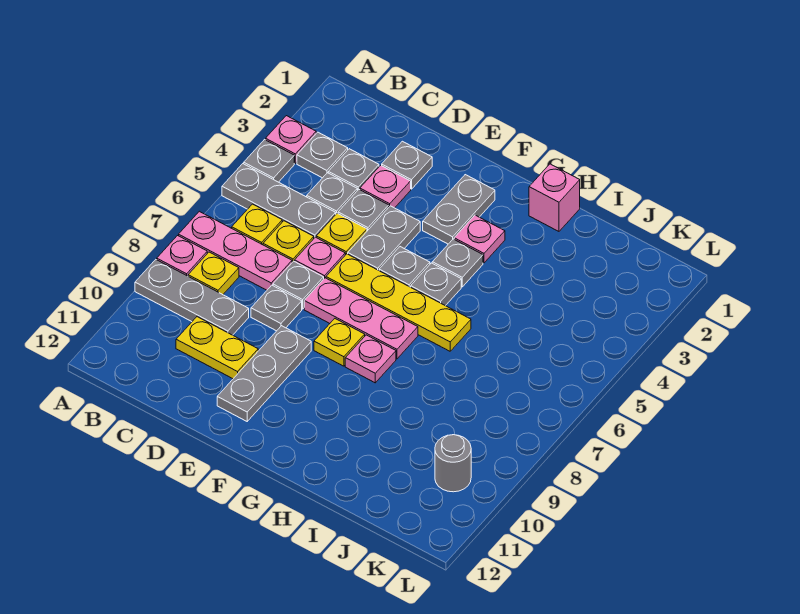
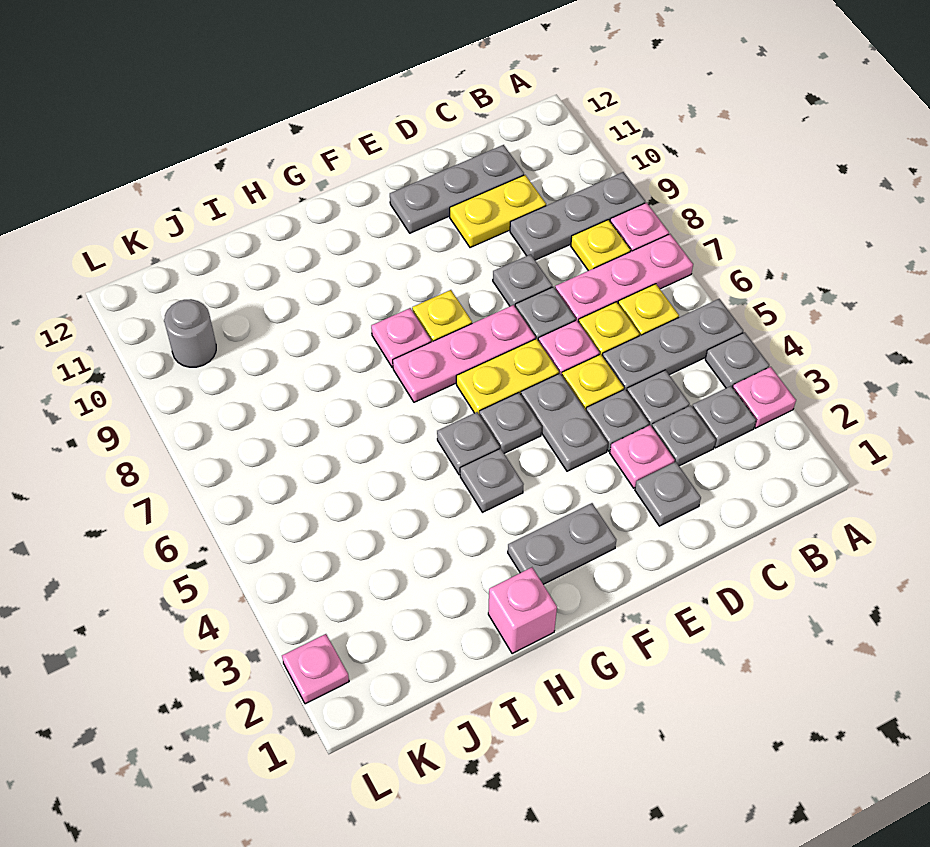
yellow 1x4 plate [326,254,471,351] -> yellow 1x2 plate [456,339,559,414]
grey 1x3 plate [217,326,311,421] -> grey 1x3 plate turned to [390,145,524,233]
grey 1x2 plate [423,175,495,244] -> grey 1x2 plate turned to [508,503,616,584]
pink 1x1 plate [454,215,505,263] -> pink 1x1 plate moved to [282,634,349,704]

